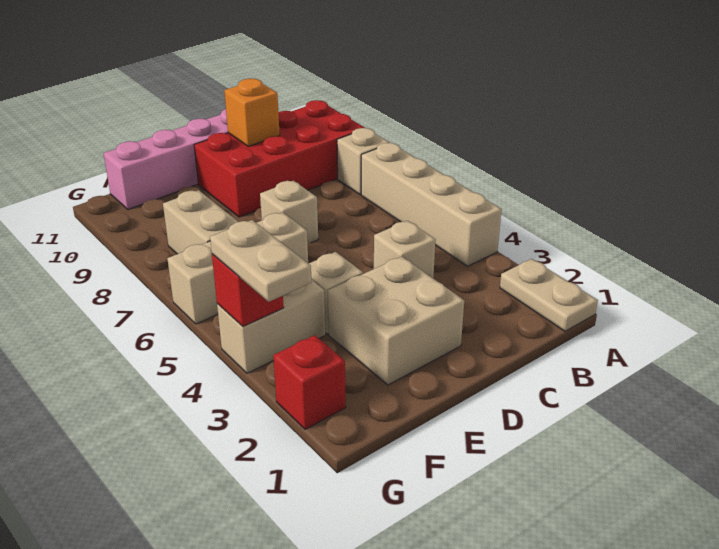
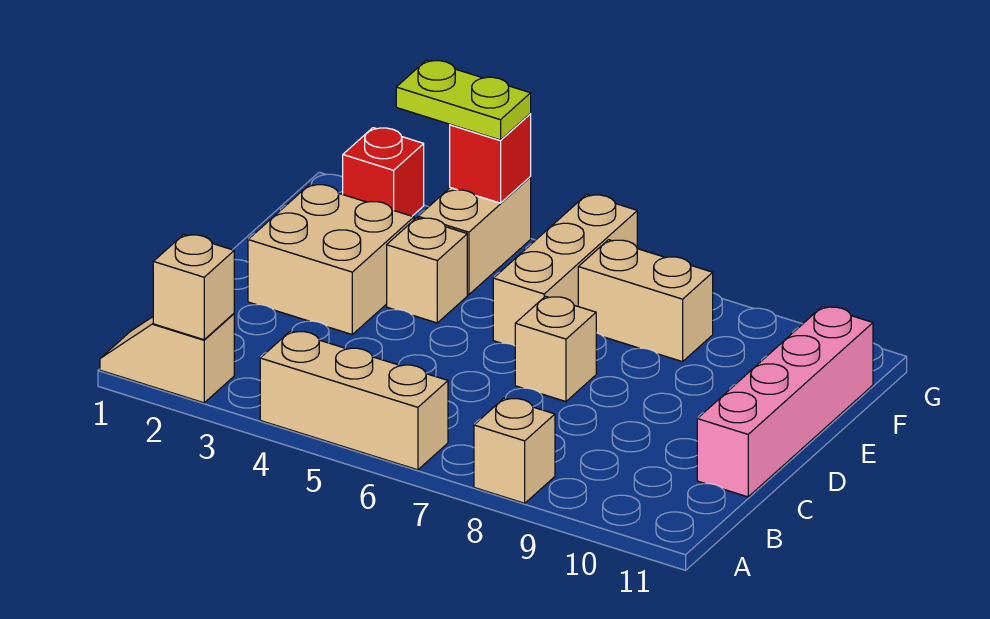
tan 1x2 plate [500,259,598,331] -> tan 1x2 slope [100,314,234,403]
tan 1x4 brick [361,143,502,266] -> tan 1x3 brick [260,331,448,470]
red 2x4 brick [194,100,365,217] -> none
tan 1x1 brick [374,221,436,278] -> tan 1x1 brick moved to [153,235,234,340]
orange 1x1 brick [224,79,280,147] -> none
tan 1x2 plate [210,220,312,302] -> lime 1x2 plate [396,60,531,140]

